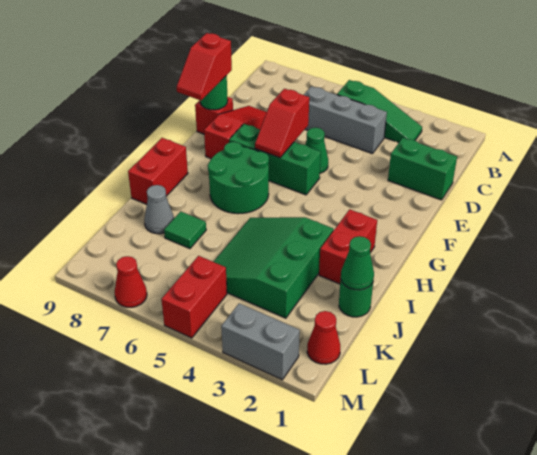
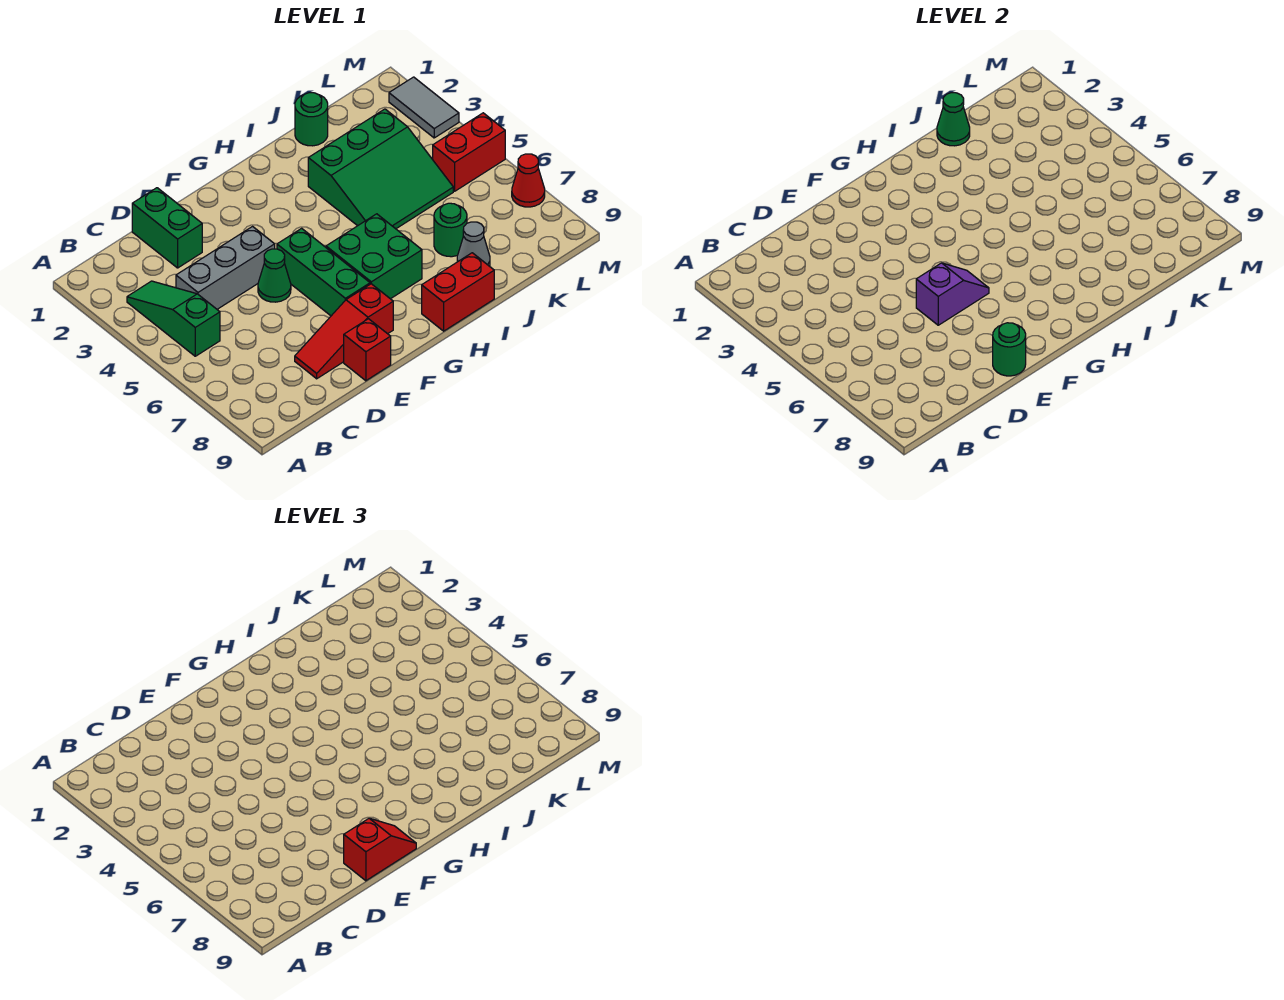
grey 1x3 brick [304,86,387,154] -> grey 1x3 brick turned to [176,227,275,309]
red 1x2 slope [255,89,309,158] -> purple 1x2 slope [916,263,989,325]
green 2x2 round brick [208,142,269,214] -> green 2x2 brick [326,214,422,299]
red 1x2 brick [319,209,377,284] -> none
green 1x1 tile [164,211,206,249] -> green 1x1 round brick [434,203,467,257]
red 1x1 cone [307,311,340,364] -> none
grey 1x2 brick [221,303,300,380] -> grey 1x2 tile [389,77,459,138]

